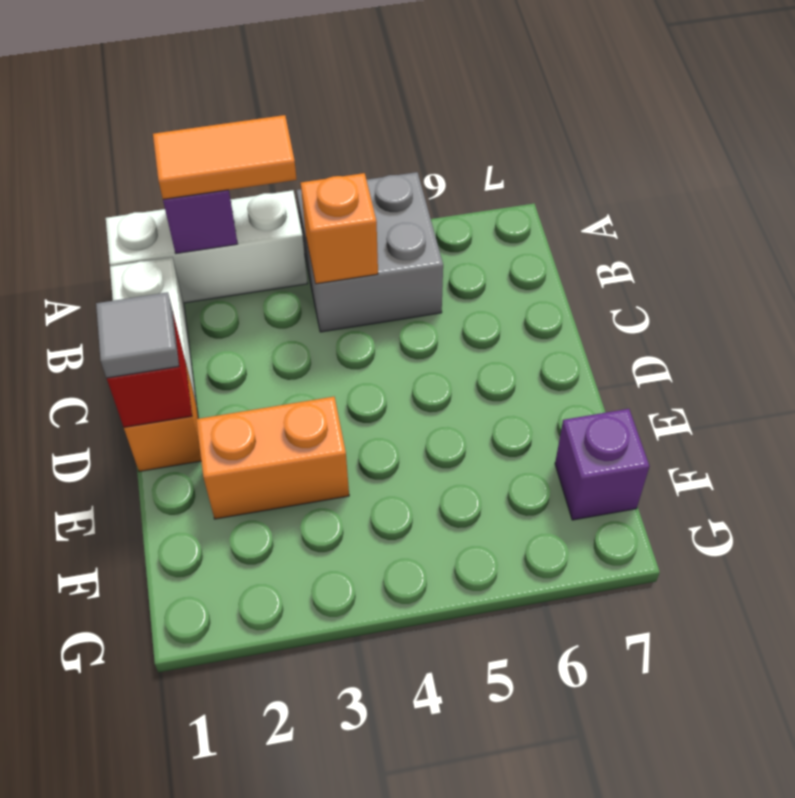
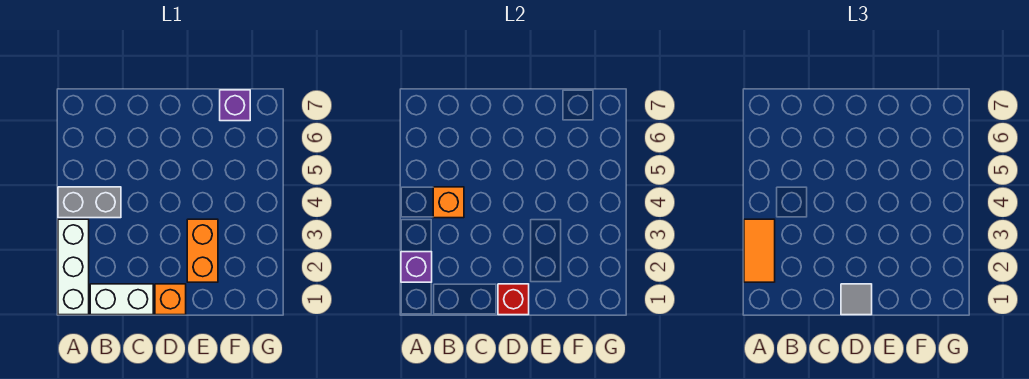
grey 2x2 brick [297,172,443,332] -> grey 1x2 brick [58,187,121,218]

